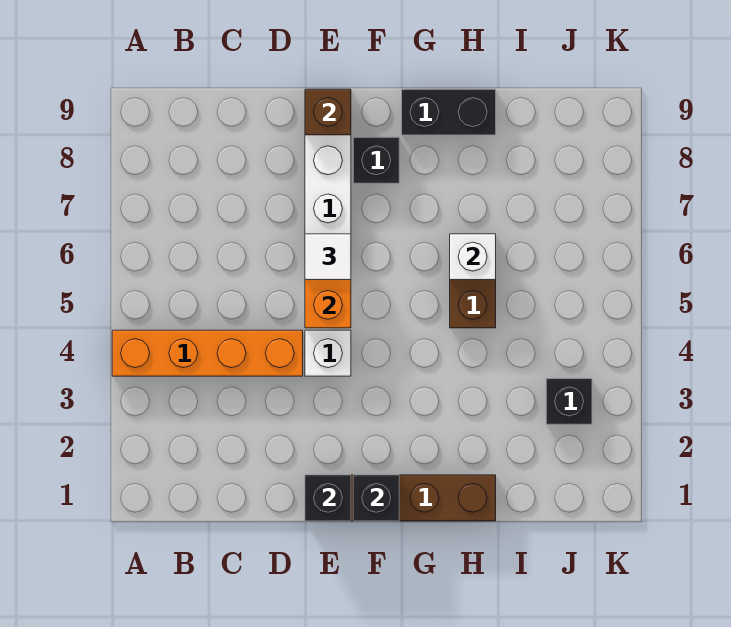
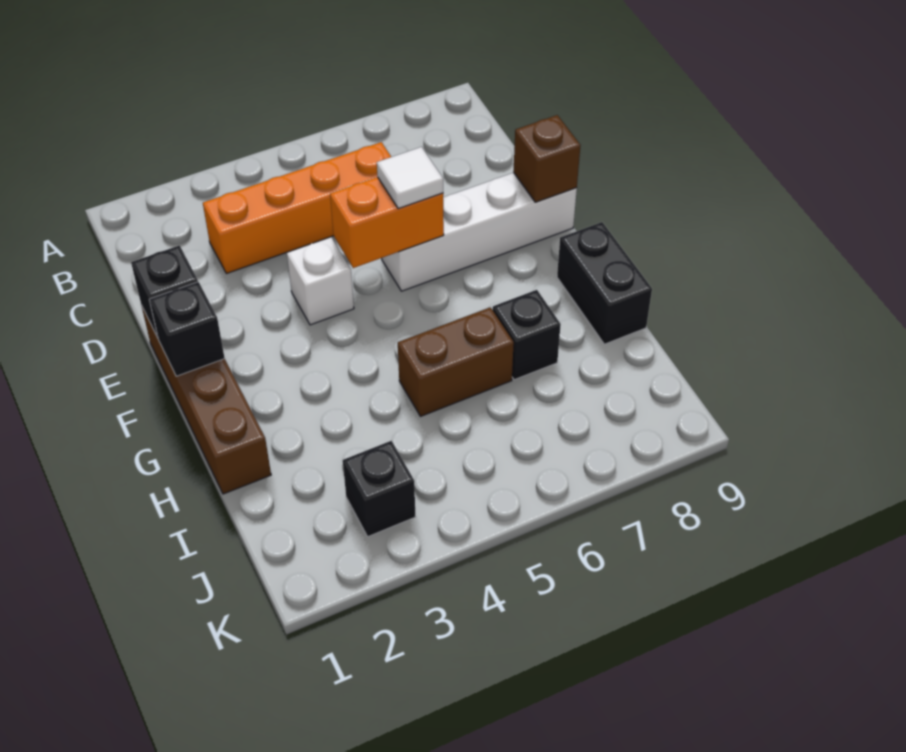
orange 1x4 brick [112,330,303,376] -> orange 1x4 brick turned to [203,142,391,274]
black 1x1 brick [353,137,399,183] -> black 1x1 brick moved to [493,290,561,380]
white 1x1 brick [450,234,496,280] -> none

